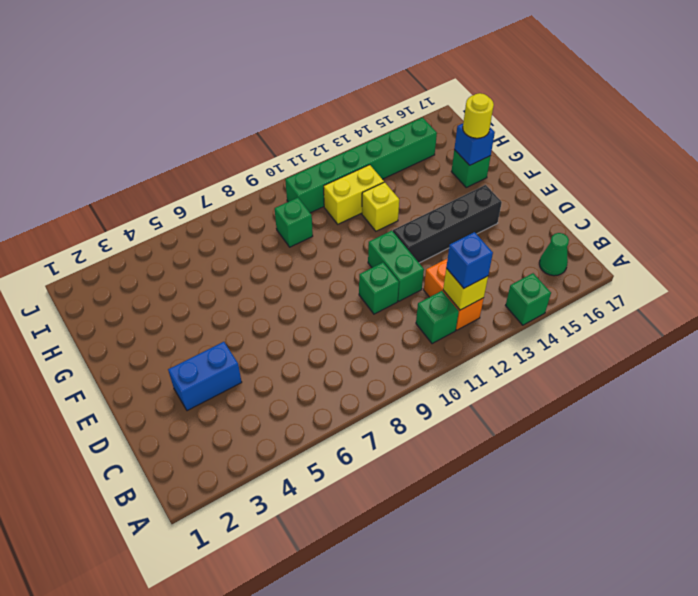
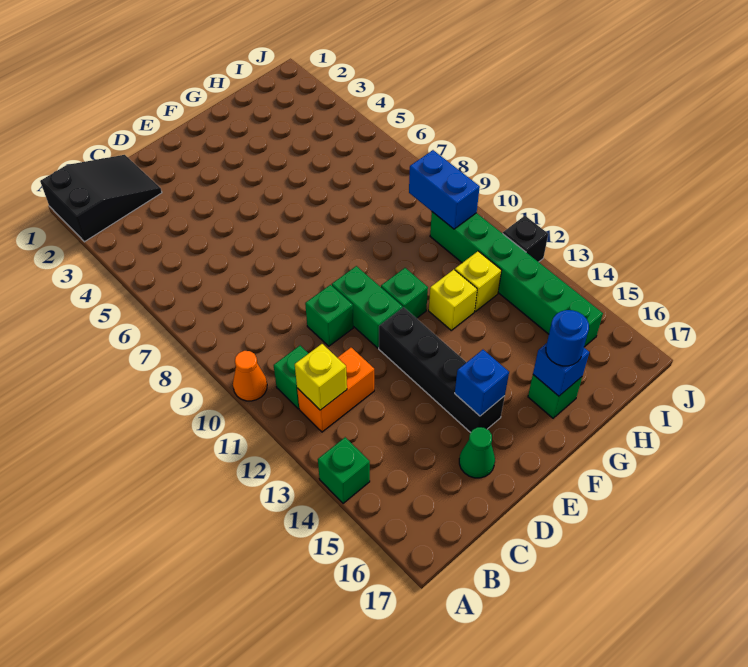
none -> black 2x3 slope [40,155,162,242]
none -> orange 1x1 cone [233,351,267,401]
blue 1x1 brick [446,232,493,288] -> blue 1x1 brick moved to [455,350,509,416]
green 1x1 cone [539,233,569,276] -> green 1x1 cone moved to [459,427,495,478]
blue 1x2 brick [168,342,242,411] -> blue 1x2 brick moved to [409,150,480,229]
green 1x2 brick [368,231,424,301] -> green 1x2 brick turned to [332,266,403,348]
yellow 1x1 round brick [463,93,494,138] -> blue 1x1 round brick [546,310,589,366]
green 1x1 brick [275,198,313,247] -> green 1x1 brick moved to [381,268,428,318]
yellow 1x2 brick [324,165,384,224] -> yellow 1x1 brick [455,251,502,312]
none -> black 1x1 brick [503,216,548,262]

